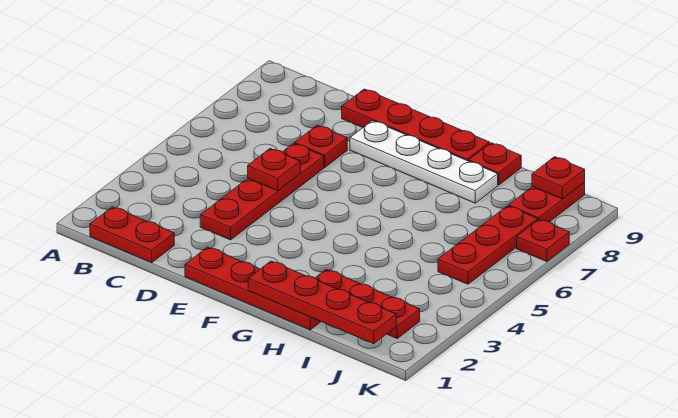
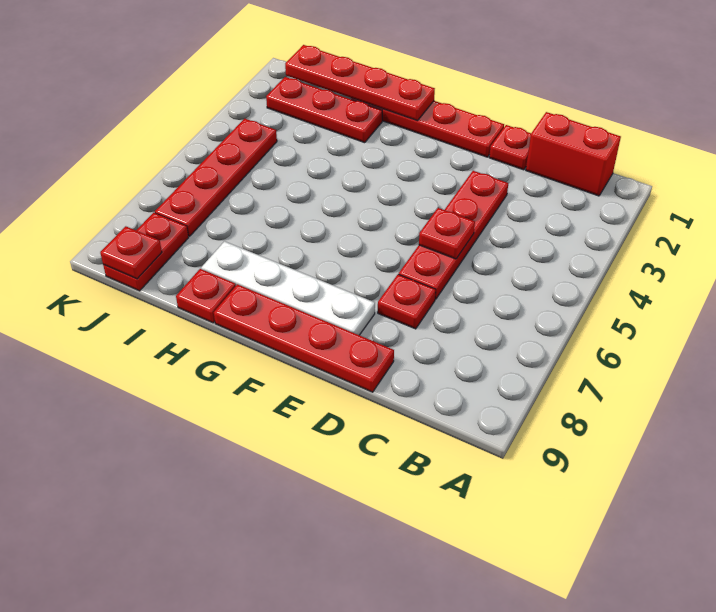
red 1x2 plate [90,207,174,263] -> red 1x2 brick [526,112,621,196]
red 1x3 plate [438,206,538,284] -> red 1x4 plate [155,119,277,236]
red 1x1 plate [517,219,569,262] -> red 1x1 plate moved to [489,125,531,170]

